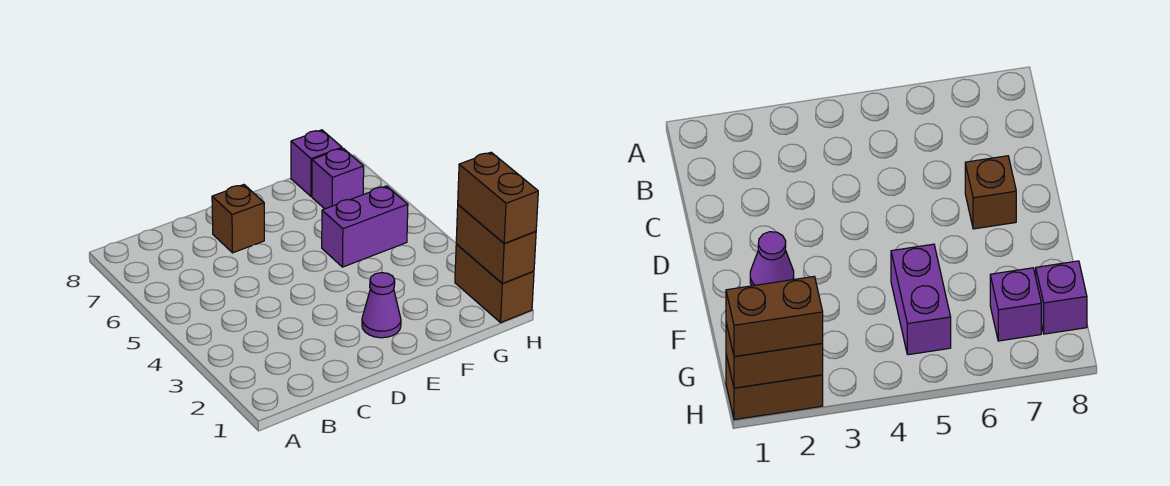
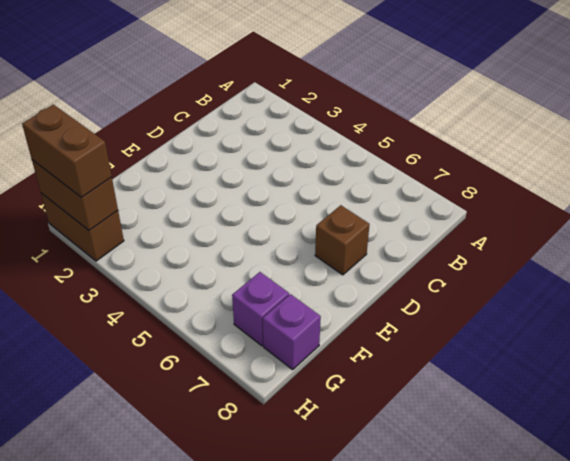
purple 1x1 cone [362,273,401,338] -> none
purple 1x2 brick [322,186,408,267] -> none

